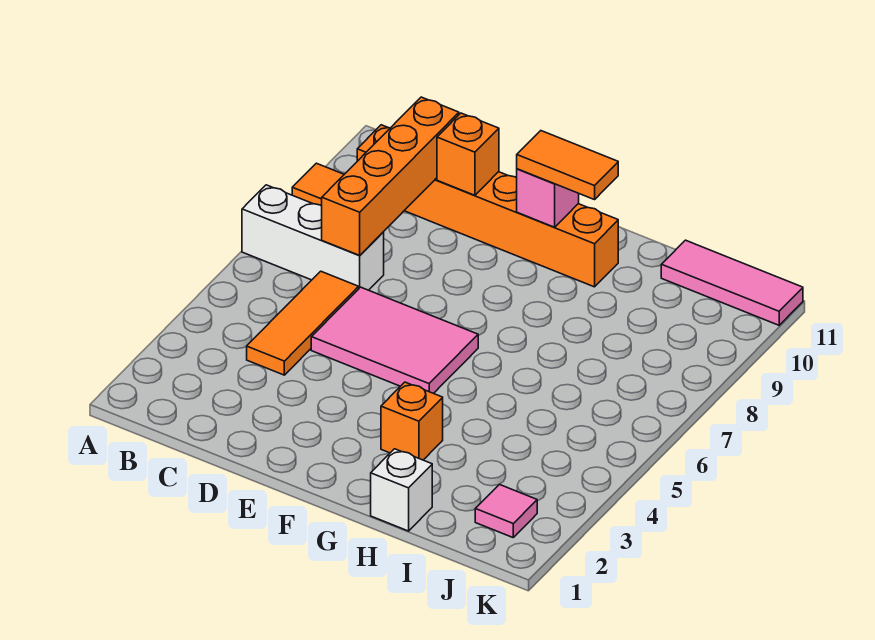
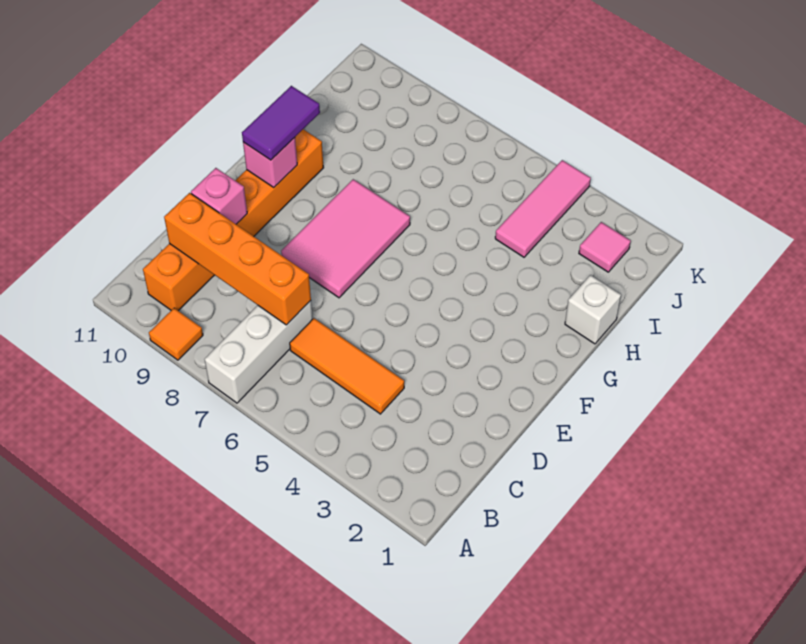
pink 2x3 tile [311,287,478,394] -> pink 2x3 tile moved to [281,179,410,298]
orange 1x1 brick [437,113,499,195] -> pink 1x1 brick [191,168,247,224]
orange 1x2 tile [517,131,618,200] -> purple 1x2 tile [242,86,320,160]
orange 1x1 brick [381,382,443,460] -> none
pink 1x3 tile [661,240,803,325] -> pink 1x3 tile moved to [495,160,591,257]

